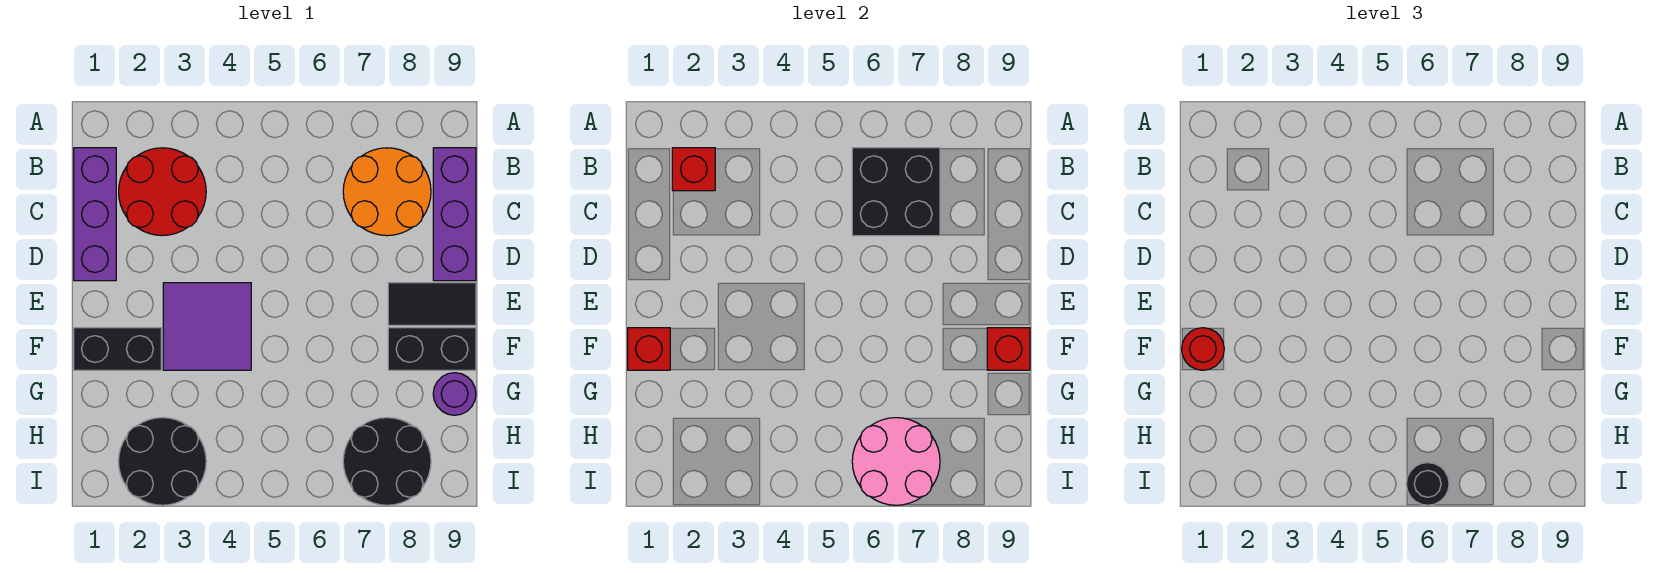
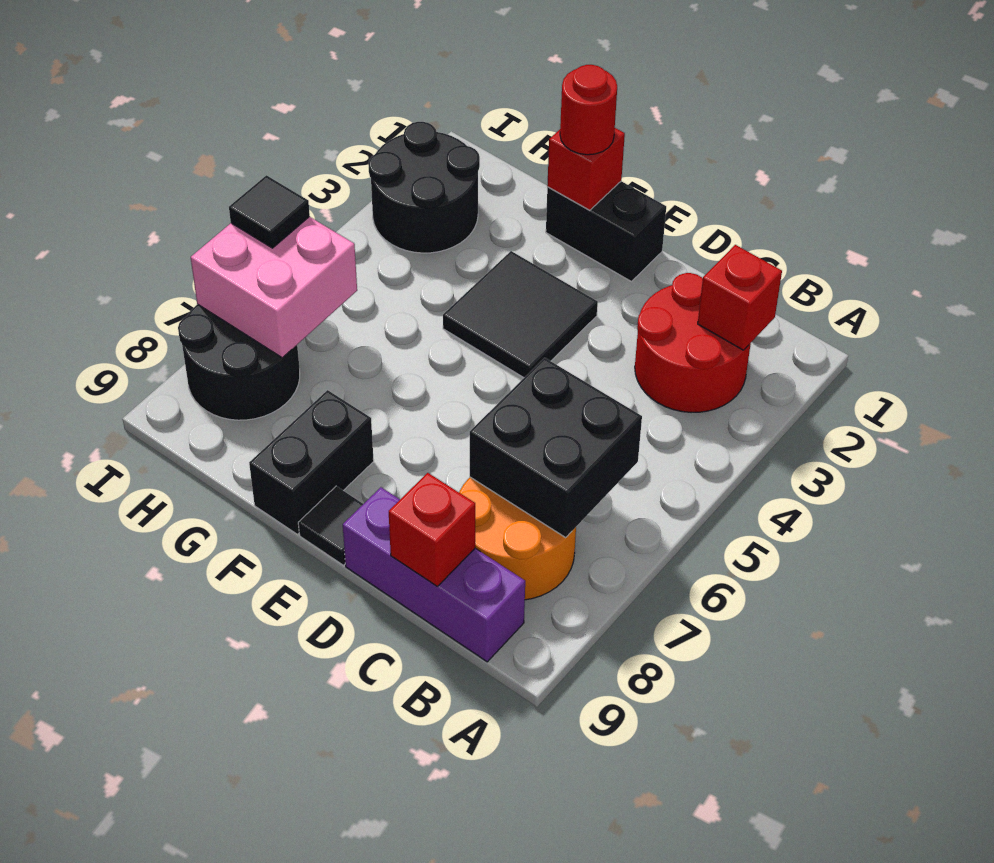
purple 1x3 brick [74,148,116,281] -> none
purple 2x2 tile [163,283,251,370] -> black 2x2 tile [443,251,598,378]
black 1x2 tile [388,283,476,325] -> black 1x1 tile [298,486,363,565]
black 1x2 brick [74,328,161,370] -> black 1x2 brick turned to [546,181,666,282]
red 1x1 brick [987,328,1030,370] -> red 1x1 brick moved to [389,473,475,586]
purple 1x1 round brick [433,373,476,415] -> none
pink 2x2 round brick [852,418,940,505] -> pink 2x2 brick [191,217,357,358]
black 1x1 round brick [1406,463,1449,505] -> black 1x1 tile [229,175,310,248]

